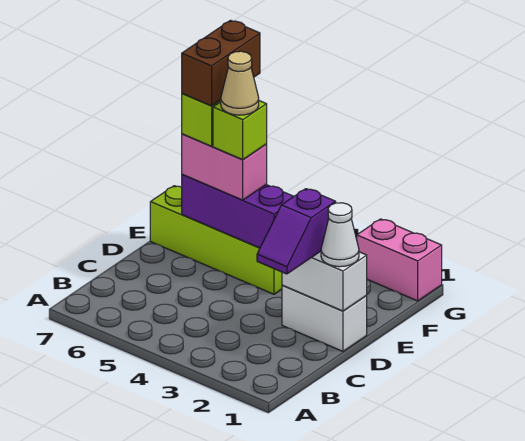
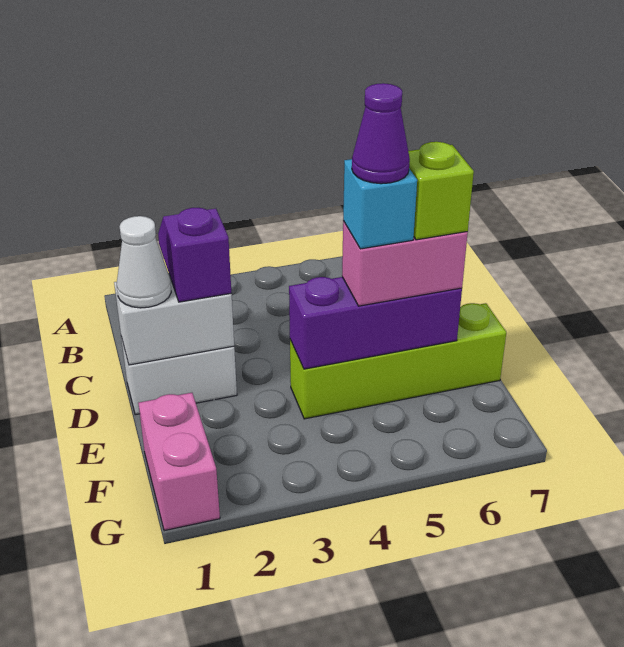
lime 1x1 brick [213,101,267,160] -> cyan 1x1 brick [343,159,417,249]
tan 1x1 cone [221,51,259,115] -> purple 1x1 cone [352,83,410,184]
brown 1x2 brick [182,20,260,106] -> none
pink 1x2 brick [357,219,442,301] -> pink 1x2 brick turned to [138,393,220,531]

